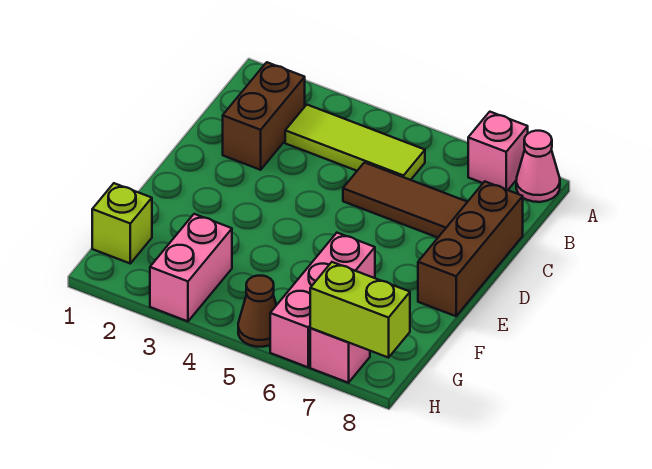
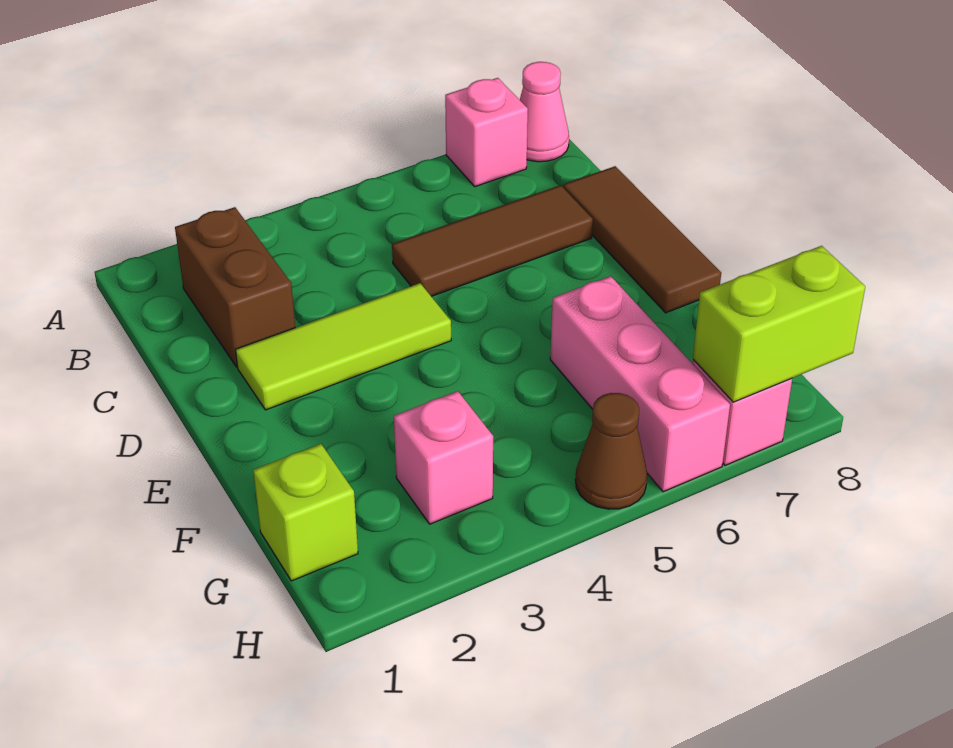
lime 1x3 tile [285,105,425,180] -> lime 1x3 tile moved to [236,283,451,410]
brown 1x3 brick [418,182,523,316] -> brown 1x3 tile [563,166,721,313]
pink 1x2 brick [150,214,232,321] -> pink 1x1 brick [394,391,493,524]

